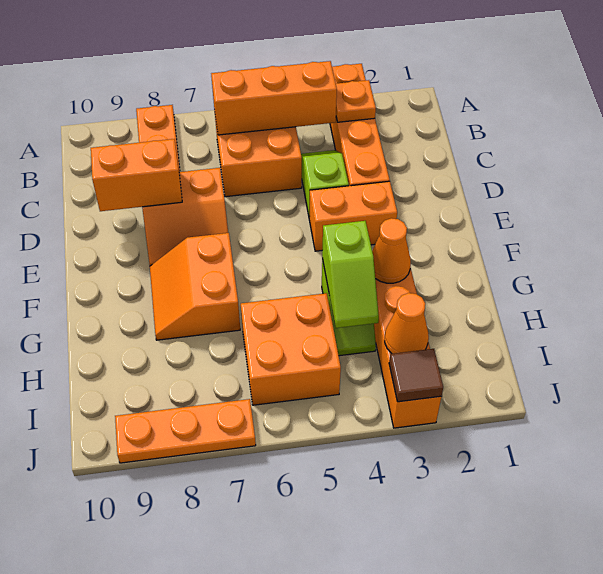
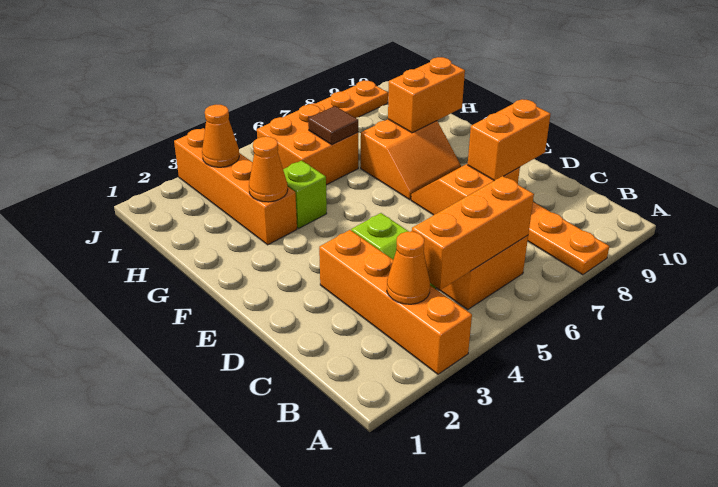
orange 1x1 plate [336,80,376,122] -> orange 1x1 cone [387,232,430,304]
orange 1x2 brick [309,181,397,251] -> orange 1x2 brick moved to [388,57,465,133]
orange 2x2 slope [150,233,240,340] -> orange 2x2 slope turned to [361,119,461,200]
lime 1x2 slope [322,221,379,328] -> none
brown 1x1 tile [389,349,443,402] -> brown 1x1 tile moved to [308,106,358,145]

